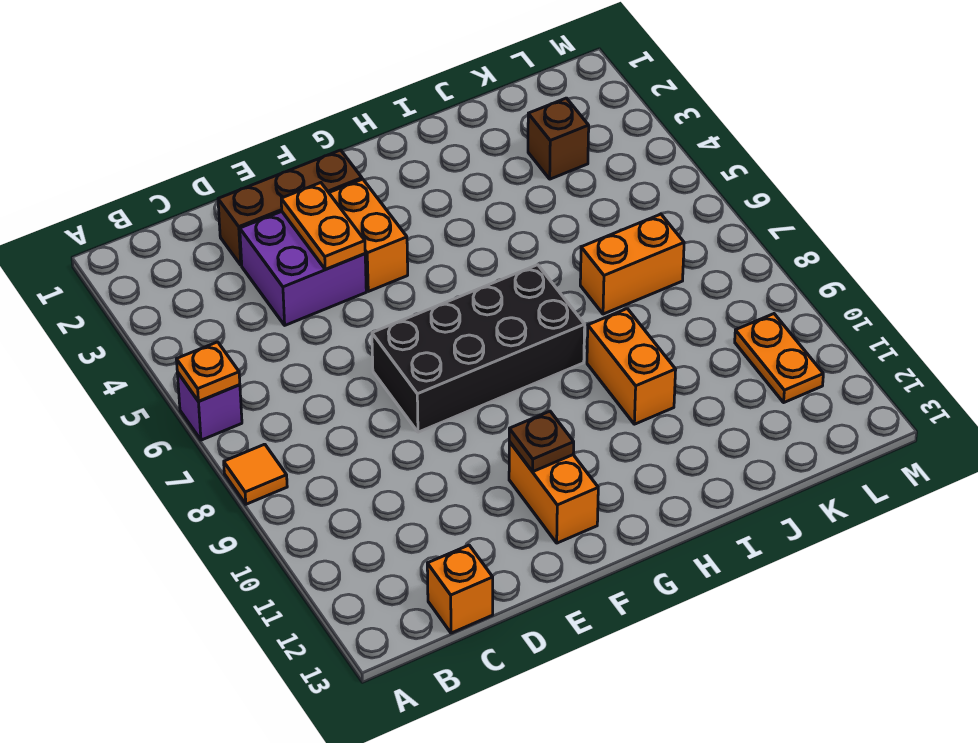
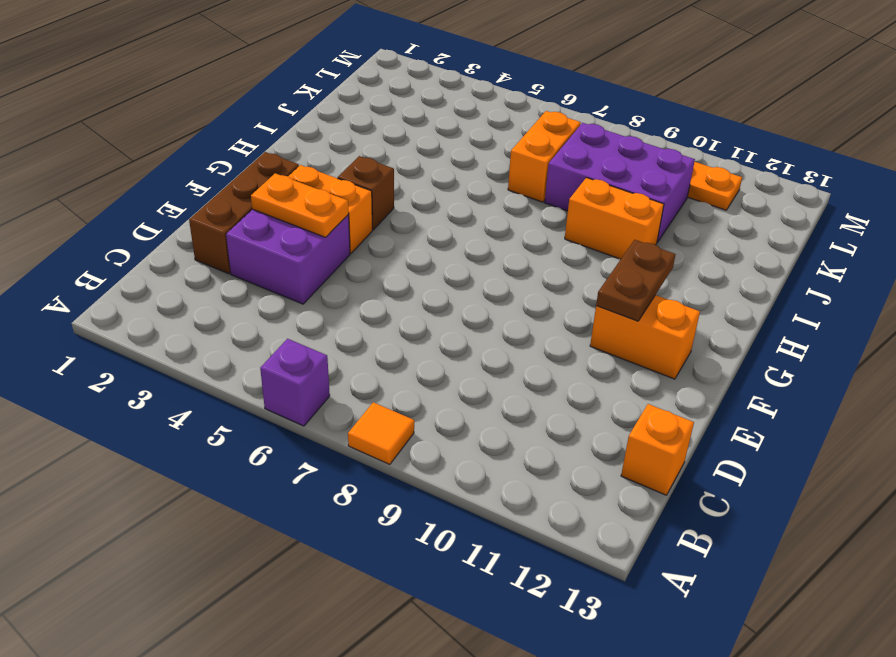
orange 1x1 plate [176,342,240,401] -> none
black 2x4 brick [372,265,585,432] -> none
brown 1x1 plate [509,411,574,472] -> brown 1x2 plate [596,240,676,321]
none -> purple 2x3 brick [545,123,695,242]
brown 1x1 brick [528,98,589,179] -> brown 1x1 brick moved to [338,156,394,230]

